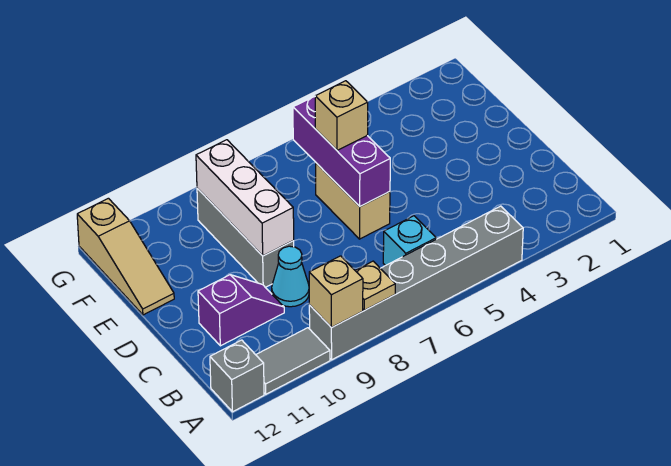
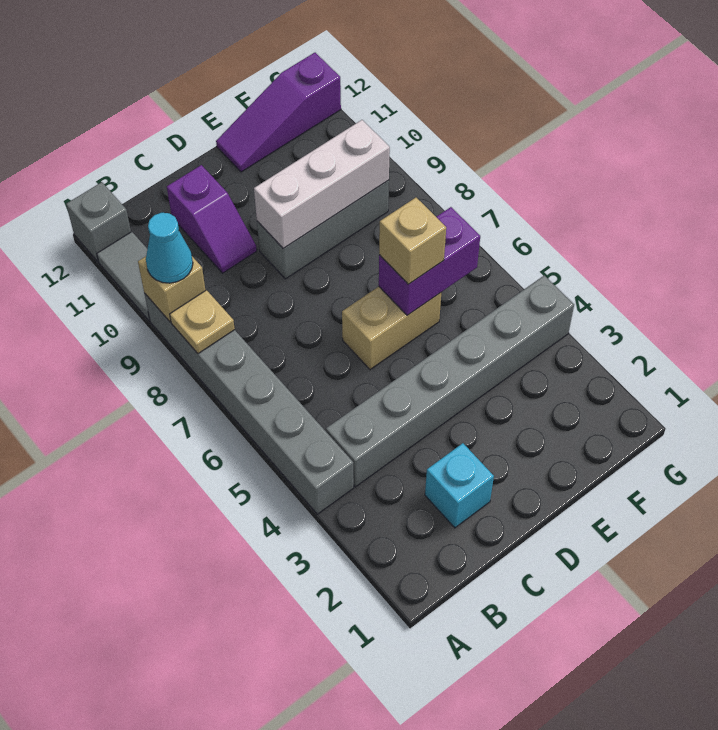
none -> grey 1x6 brick [326,275,574,487]
cyan 1x1 brick [383,216,436,266] -> cyan 1x1 brick moved to [425,443,494,528]
cyan 1x1 cone [272,246,309,307] -> cyan 1x1 cone moved to [146,213,193,283]
purple 1x3 brick [293,96,390,206] -> purple 1x2 brick [379,207,480,315]
tan 1x3 slope [77,198,174,315] -> purple 1x3 slope [216,53,341,172]

